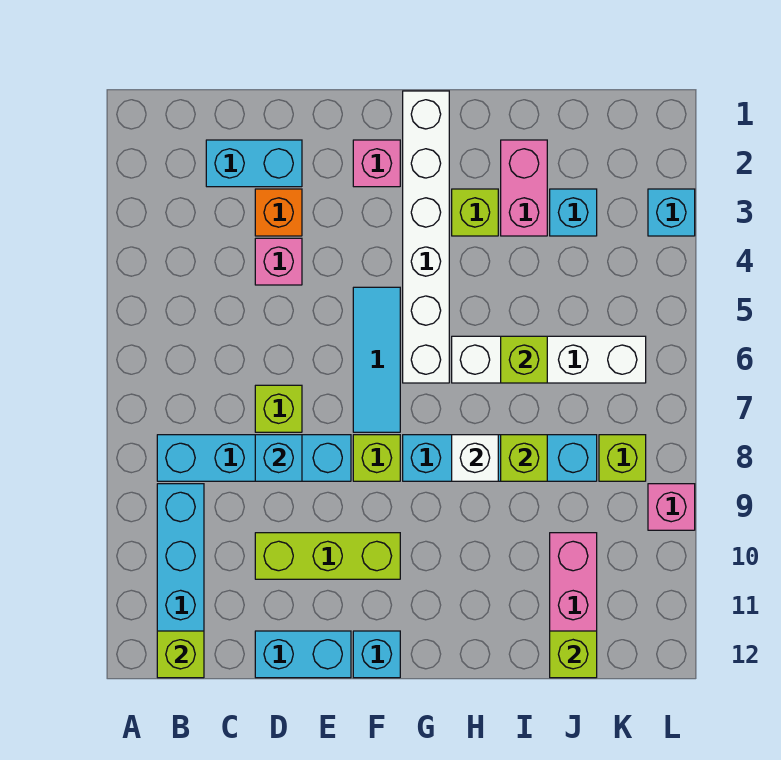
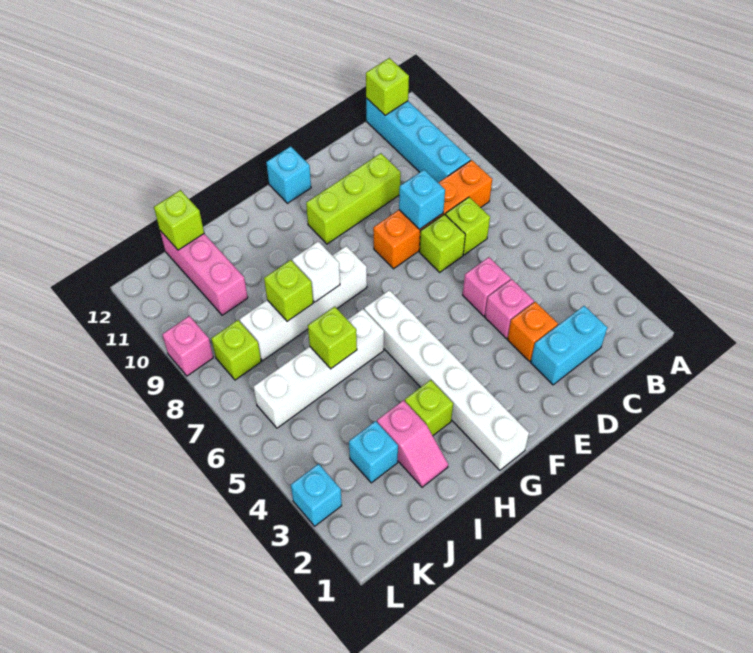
cyan 1x4 brick [157,435,351,481] -> orange 1x4 brick [373,160,492,269]
cyan 1x2 brick [255,631,351,678] -> none
pink 1x1 brick [353,140,400,187] -> pink 1x1 brick moved to [463,257,511,316]
cyan 1x3 tile [353,287,400,432] -> none
lime 1x1 brick [353,435,400,481] -> lime 1x1 brick moved to [446,197,490,255]
cyan 1x4 brick [403,435,597,481] -> white 1x4 brick [240,246,367,361]
pink 1x2 brick [501,140,547,236] -> pink 1x2 slope [377,400,448,487]

